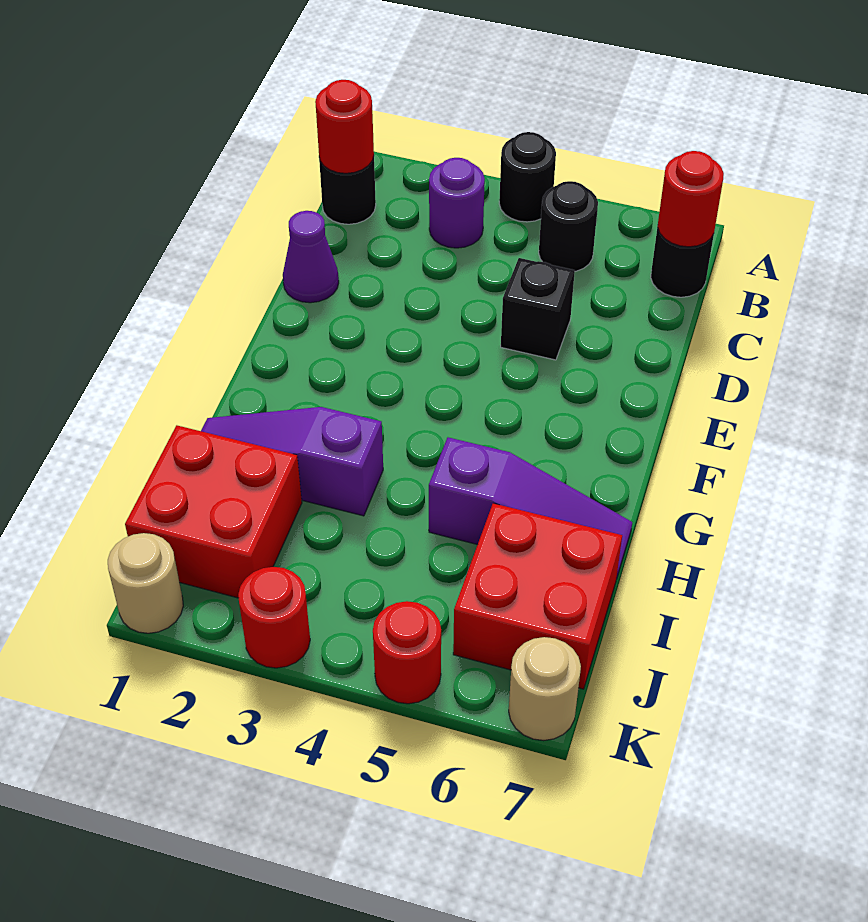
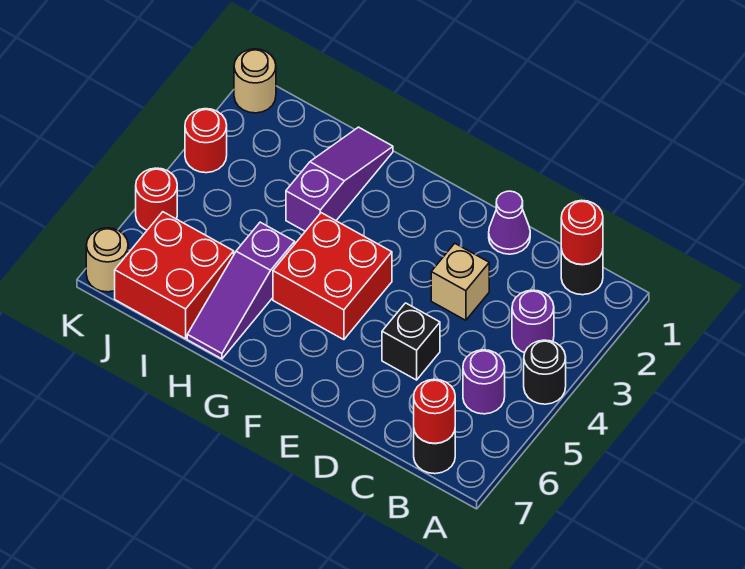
black 1x1 round brick [539,181,598,271] -> purple 1x1 round brick [463,350,505,414]
none -> tan 1x1 brick [431,243,489,320]
red 2x2 brick [125,425,302,598] -> red 2x2 brick moved to [273,213,392,340]

